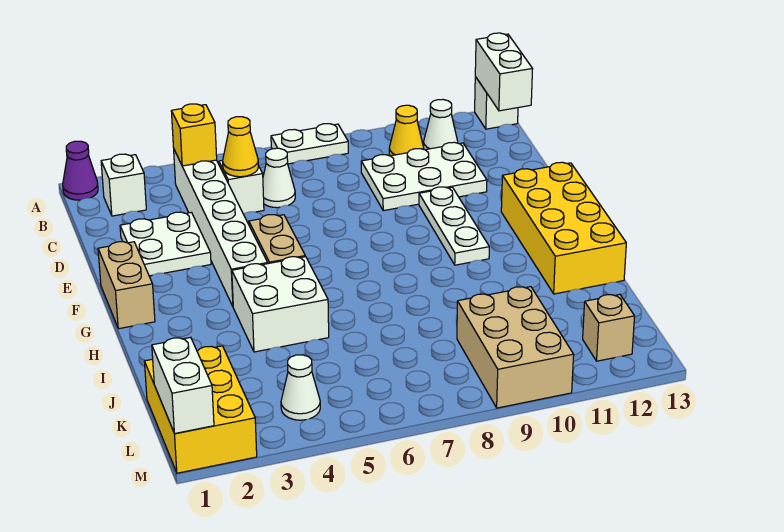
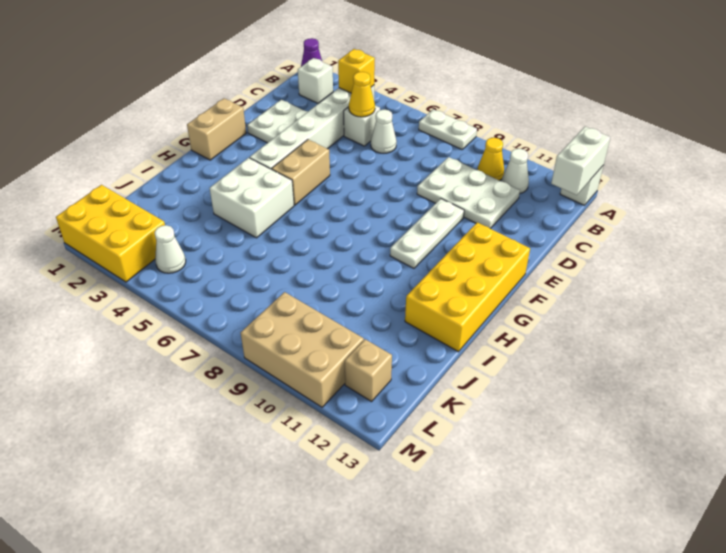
yellow 2x3 brick [144,346,257,473] -> yellow 2x3 brick turned to [56,185,165,282]
tan 2x3 brick [457,287,574,408] -> tan 2x3 brick turned to [241,292,364,407]
white 1x2 brick [152,337,214,434] -> none

